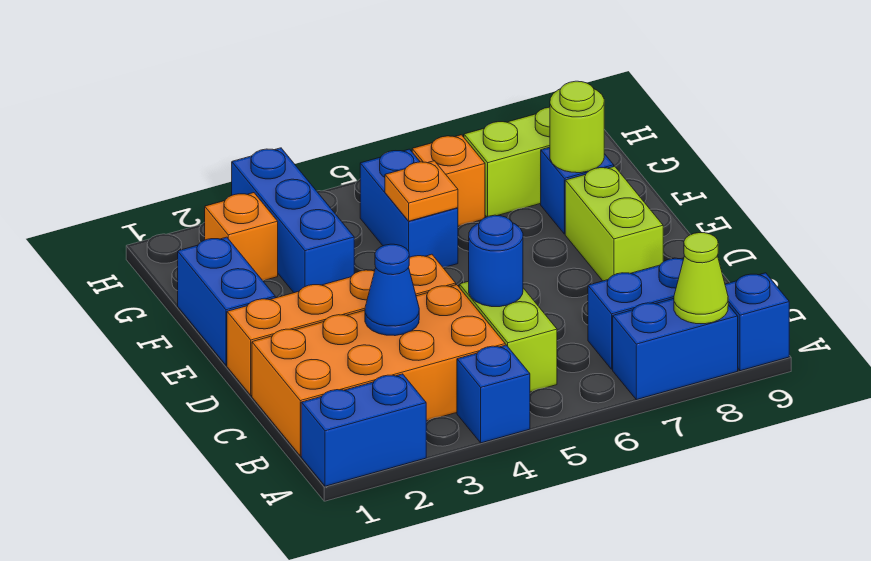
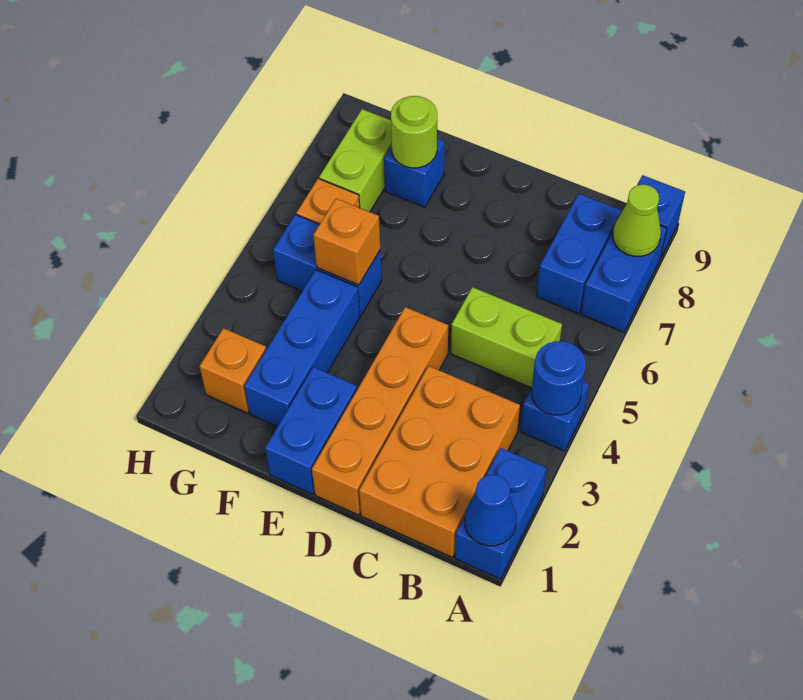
orange 2x4 brick [252,285,505,456] -> orange 2x3 brick [359,366,520,557]
blue 1x1 cone [365,244,419,336] -> blue 1x1 cone moved to [465,475,517,546]
blue 1x1 round brick [469,215,523,307] -> blue 1x1 round brick moved to [532,341,586,415]
lime 1x2 brick [565,166,663,281] -> none
blue 1x2 brick [178,237,275,365] -> blue 1x2 brick turned to [265,367,357,494]
blue 1x3 brick [232,148,354,293] -> blue 1x3 brick turned to [244,270,360,427]
orange 1x1 plate [385,161,458,221] -> orange 1x1 brick [313,199,380,285]

